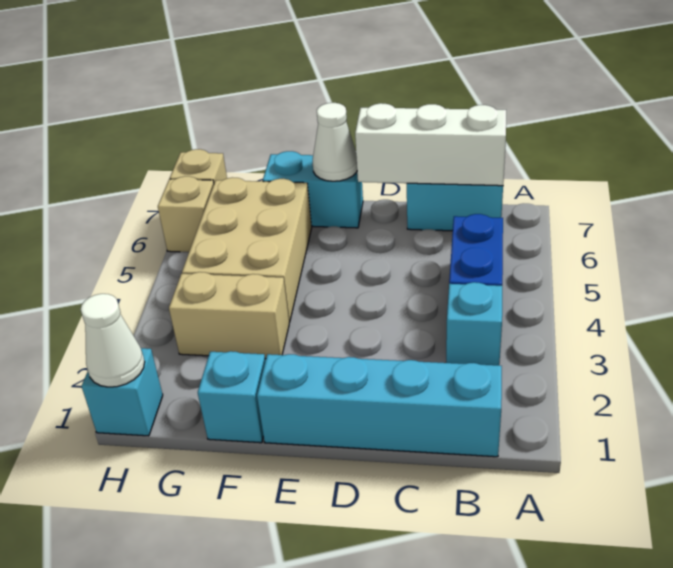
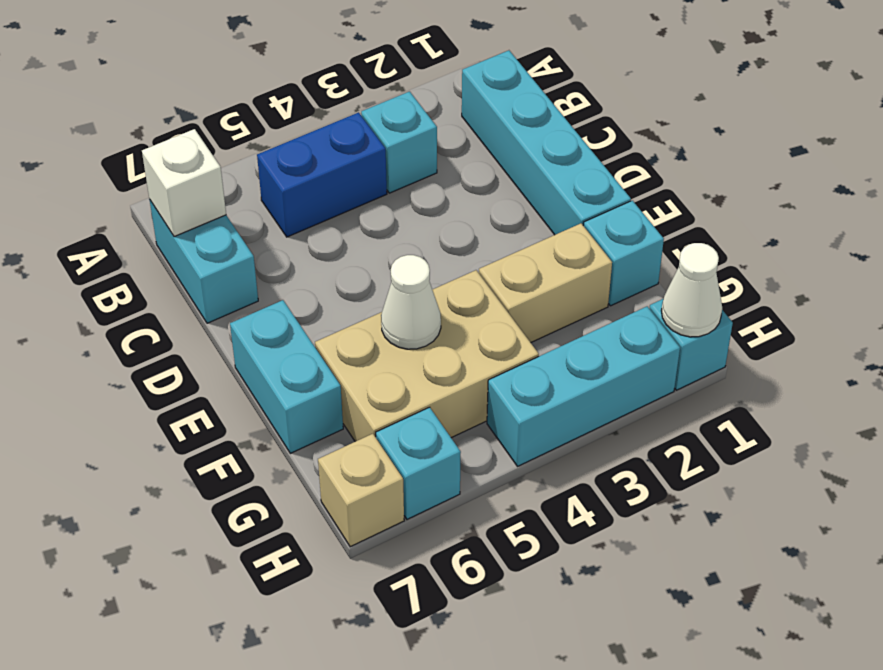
white 1x3 brick [355,103,506,186] -> white 1x1 brick [142,129,226,237]
white 1x1 cone [313,103,357,181] -> white 1x1 cone moved to [381,255,441,349]
tan 1x2 brick [169,272,289,359] -> tan 1x2 brick turned to [479,223,612,342]
none -> cyan 1x3 brick [487,306,680,466]
tan 1x1 brick [158,176,214,252] -> cyan 1x1 brick [376,407,461,519]

